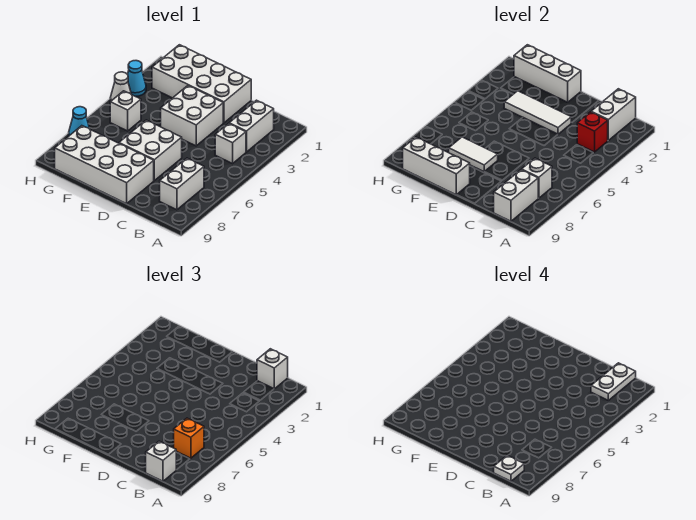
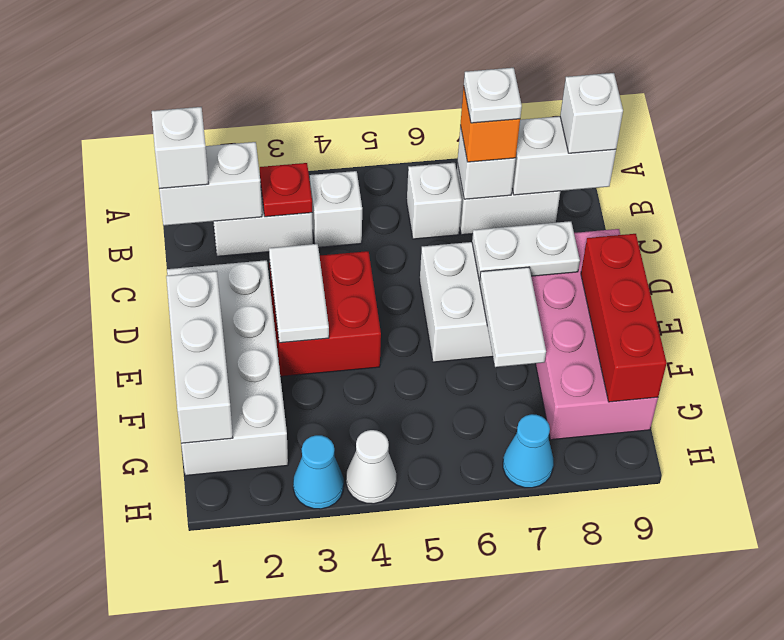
white 1x2 plate [591,363,636,400] -> white 1x2 plate moved to [472,221,580,281]
red 1x1 brick [577,112,608,152] -> red 1x1 plate [260,163,312,217]
white 1x1 plate [494,455,524,481] -> white 1x1 plate moved to [464,68,522,123]
white 2x2 brick [161,86,223,146] -> red 2x2 brick [270,251,381,377]
white 1x3 tile [504,91,571,134] -> white 1x2 tile [269,244,329,343]
white 2x4 brick [55,126,154,204] -> pink 2x4 brick [531,229,658,440]
white 1x3 brick [403,137,470,195] -> red 1x3 brick [581,234,667,402]
white 1x1 brick [110,91,141,131] -> white 1x1 brick moved to [407,163,462,239]

